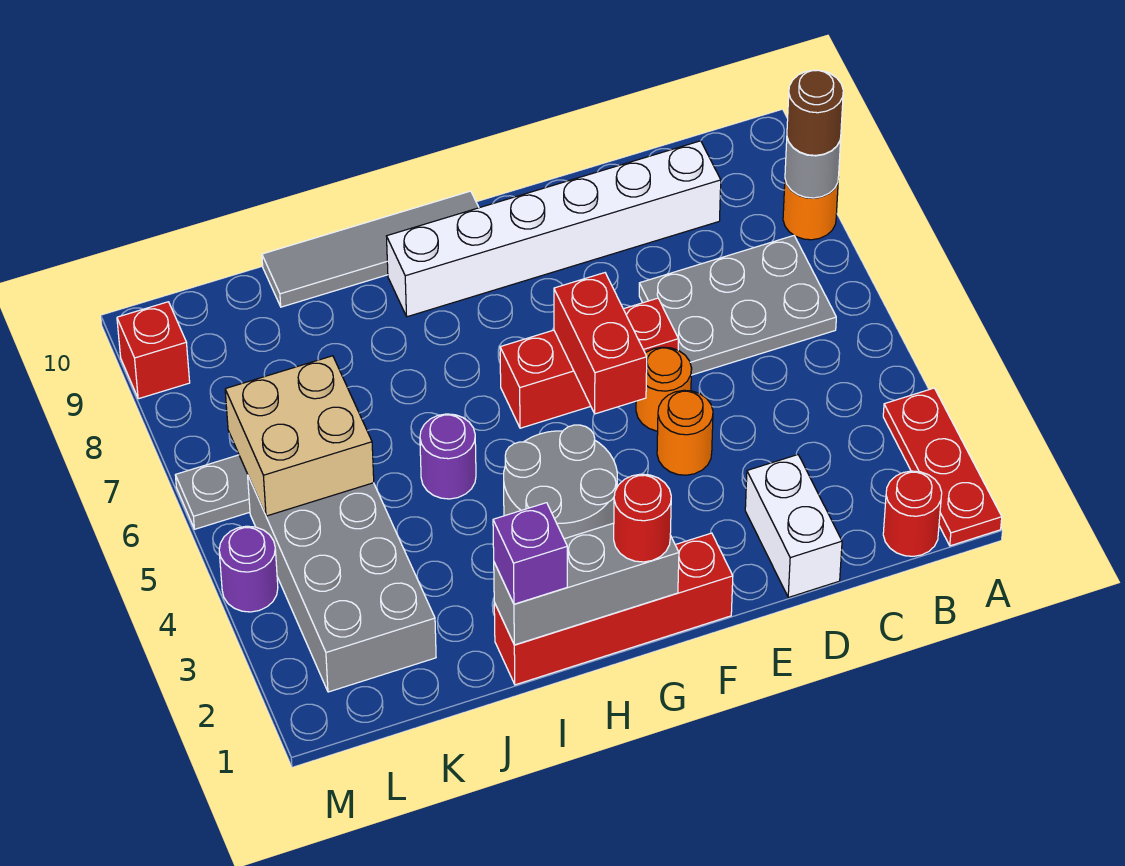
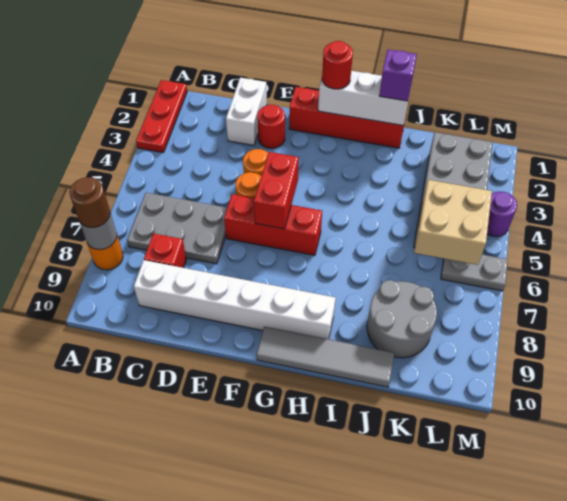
red 1x1 round brick [883,471,942,556] -> red 1x1 round brick moved to [257,105,285,148]
grey 1x3 brick [494,523,679,645] -> white 1x3 brick [318,71,410,126]
grey 2x2 round brick [504,425,617,539] -> grey 2x2 round brick moved to [367,280,437,358]
purple 1x1 round brick [420,414,476,499] -> none
red 1x1 brick [117,302,190,399] -> red 1x1 brick moved to [144,233,186,268]

